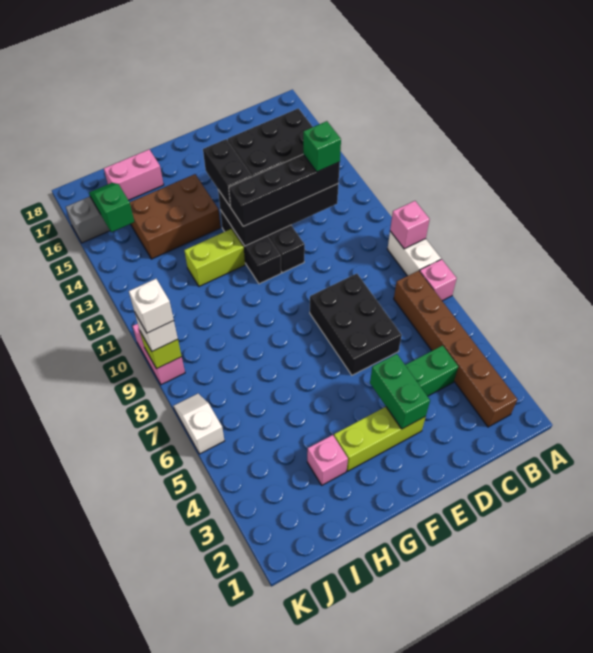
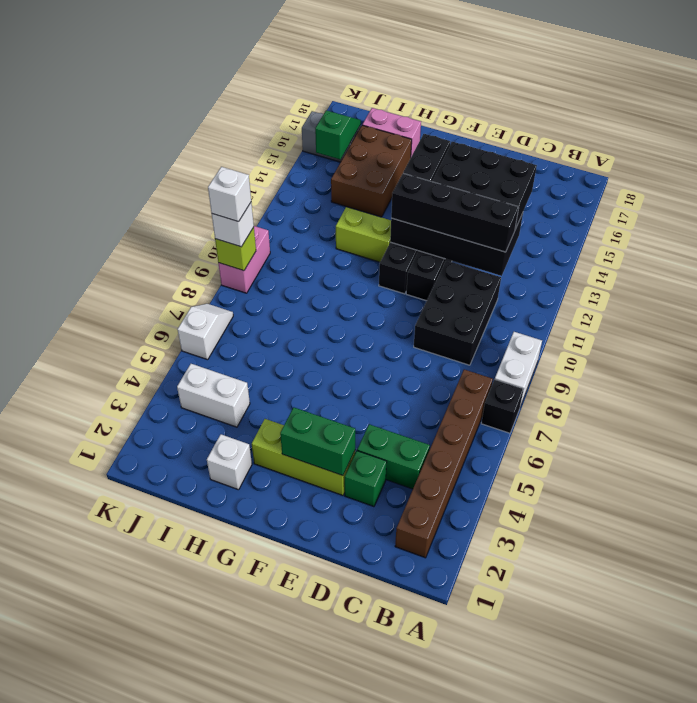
pink 1x1 brick [420,259,457,301] -> black 1x1 brick [481,379,524,433]
pink 1x1 brick [390,201,430,249] -> none
green 1x1 brick [303,121,341,172] -> green 1x1 brick moved to [345,451,387,507]
black 2x3 brick [310,274,402,375] -> black 2x3 brick moved to [414,261,501,365]
green 1x2 brick [370,354,430,429] -> green 1x2 brick turned to [280,408,355,476]
brown 2x3 brick [130,174,221,259] -> brown 2x3 brick turned to [331,125,412,217]
none -> white 1x1 brick [207,434,252,490]
pink 1x1 brick [307,435,348,485] -> none
none -> white 1x2 brick [177,364,250,427]

